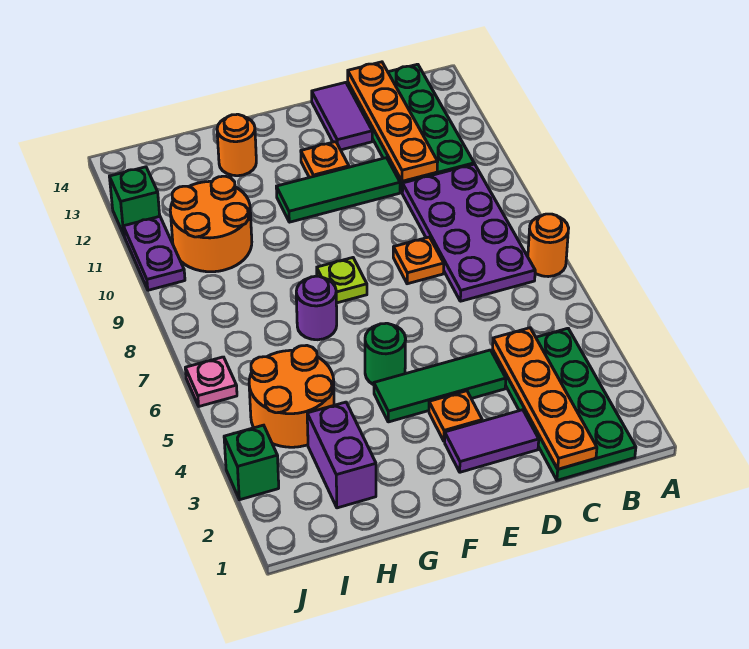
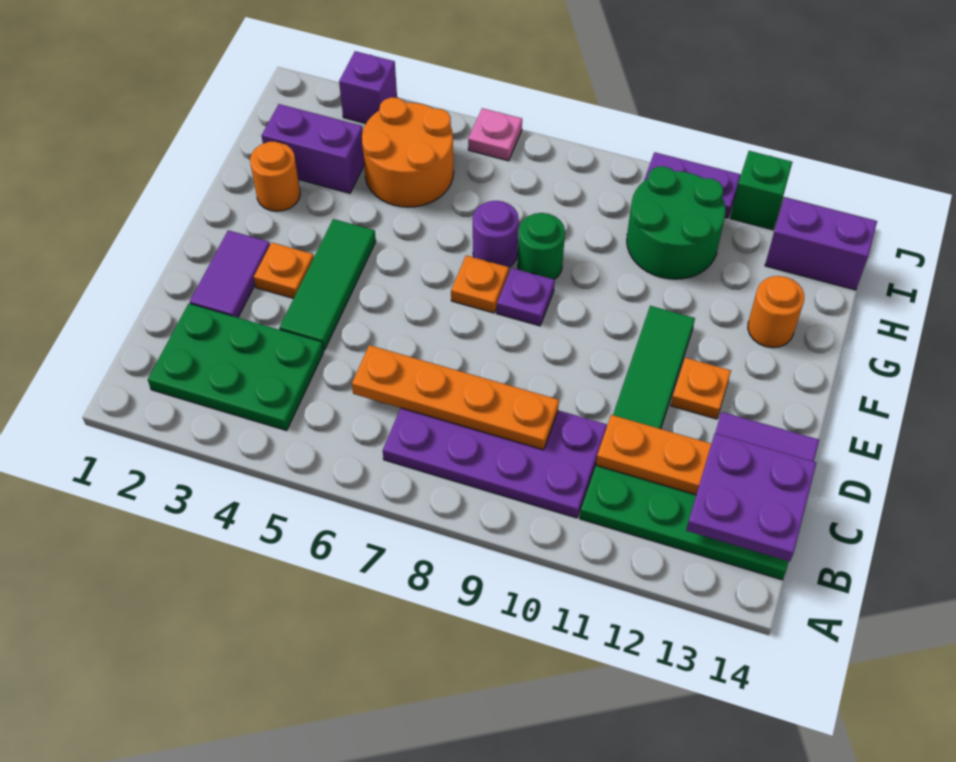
orange 1x1 round brick [528,214,569,277] -> orange 1x1 round brick moved to [250,142,300,211]
green 2x4 plate [492,328,636,480] -> green 2x3 plate [148,304,324,430]
none -> purple 2x2 plate [686,433,816,562]
orange 1x4 plate [493,328,597,469] -> orange 1x4 plate moved to [352,345,559,450]
orange 1x1 plate [393,237,444,284] -> orange 1x1 plate moved to [451,255,509,313]
green 1x1 round brick [365,323,406,385] -> green 1x1 round brick moved to [518,213,565,279]
lime 1x1 plate [317,258,367,303] -> purple 1x1 plate [497,268,555,326]
orange 2x2 round brick [170,176,252,272] -> green 2x2 round brick [627,166,726,279]
none -> purple 1x2 brick [765,198,877,290]
green 1x1 brick [224,425,279,500] -> purple 1x1 brick [339,51,397,124]

